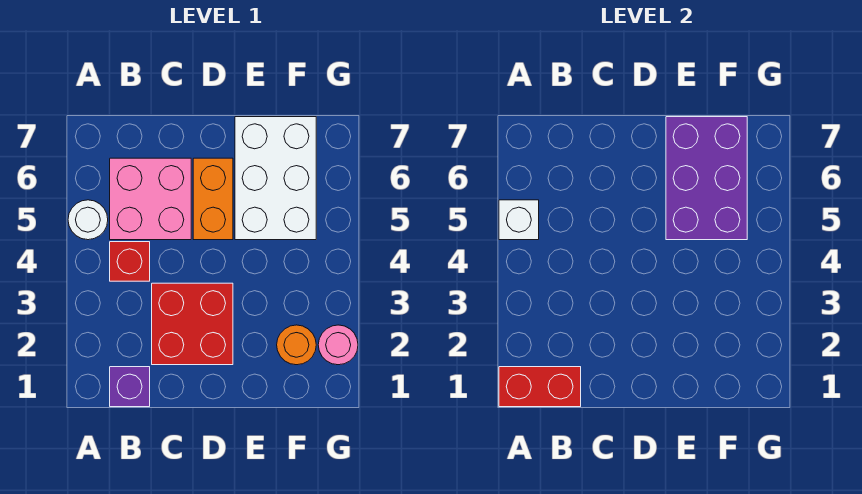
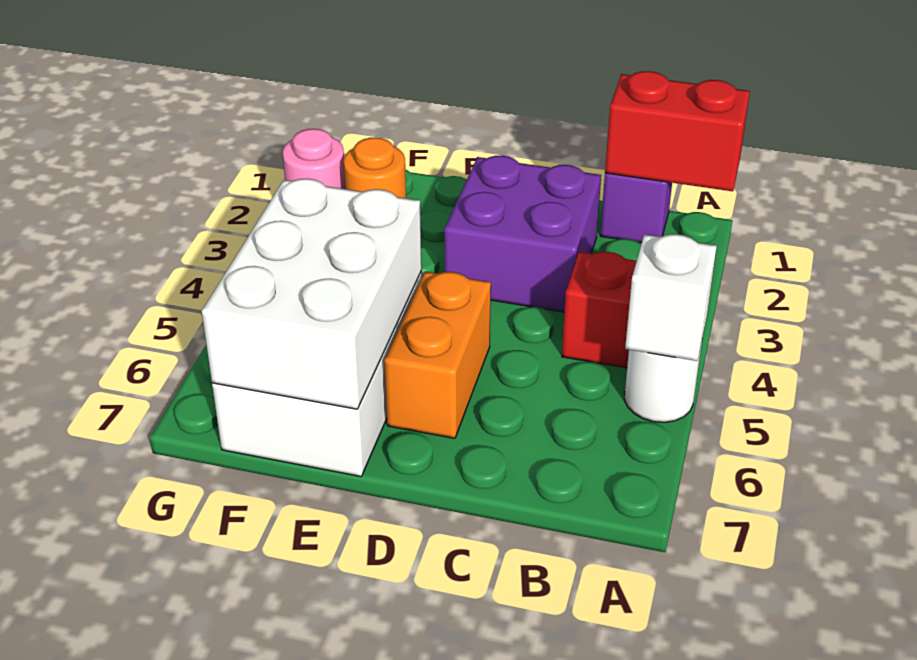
pink 2x2 brick [110,158,191,240] -> none
red 2x2 brick [152,283,233,365] -> purple 2x2 brick [444,156,601,312]
purple 2x3 brick [666,117,747,240] -> white 2x3 brick [202,179,422,409]

